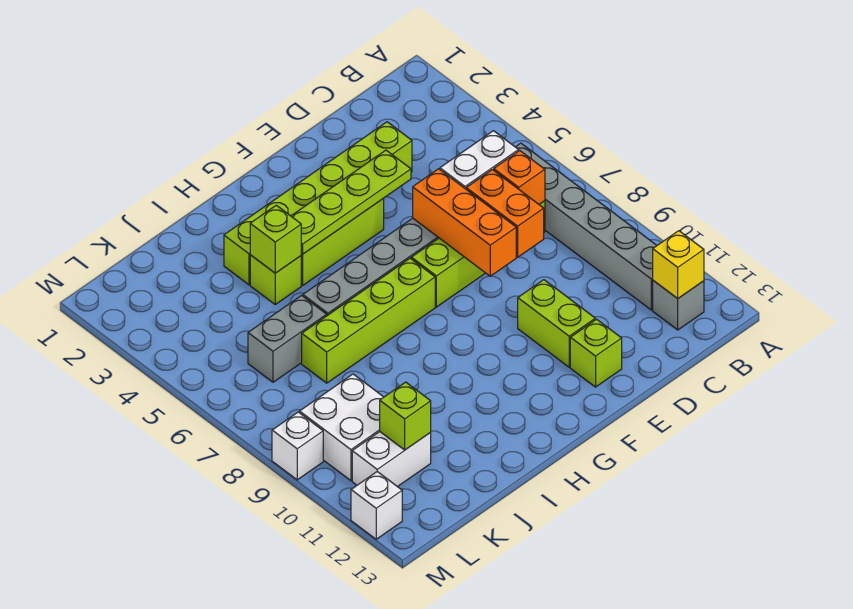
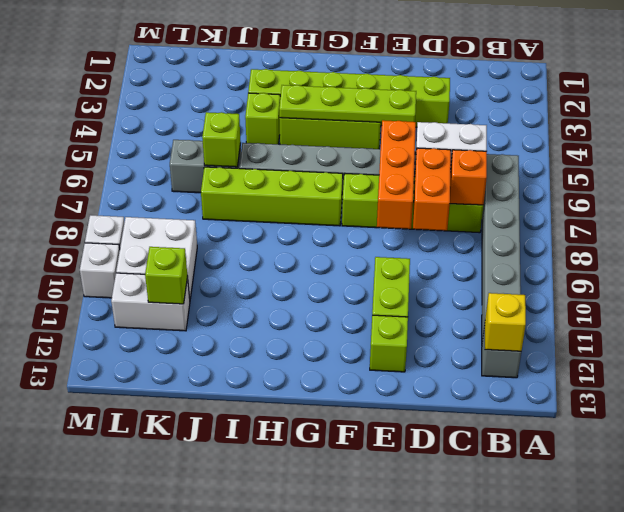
lime 1x1 brick [250,205,301,273] -> lime 1x1 brick moved to [202,112,241,167]
white 1x1 brick [351,472,402,539] -> white 1x1 brick moved to [80,243,120,298]

